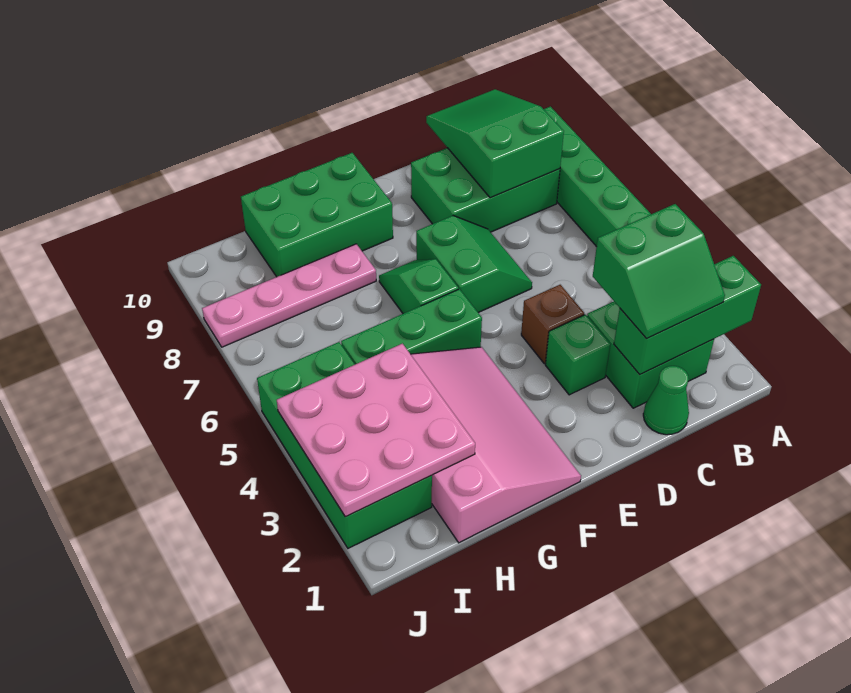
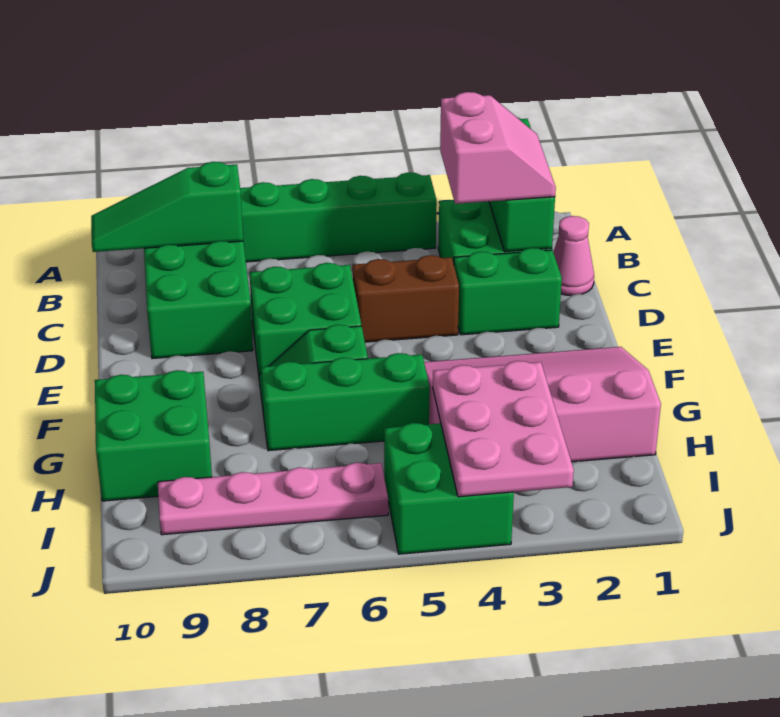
green 2x2 slope [593,204,725,339] -> pink 2x2 slope [440,92,556,204]
green 2x3 slope [426,89,564,198] -> green 1x3 slope [91,162,243,252]
green 1x1 cone [643,366,689,435] -> pink 1x1 cone [553,216,594,296]
green 1x1 brick [545,315,611,395] -> green 1x2 brick [454,248,562,335]
brown 1x1 brick [521,285,584,363] -> brown 1x2 brick [352,255,459,342]
green 2x2 slope [416,216,532,313] -> green 2x2 brick [250,263,361,382]
green 1x3 brick [341,289,482,364] -> green 1x3 brick turned to [261,353,430,451]
green 2x3 brick [241,153,393,277] -> green 2x2 brick [95,370,212,501]
pink 1x4 plate [202,244,376,347] -> pink 1x4 plate turned to [158,463,388,535]
pink 3x3 plate [277,344,475,517] -> pink 2x3 plate [433,361,574,497]
green 2x4 brick [257,342,432,548] -> green 2x2 brick [384,423,514,554]

